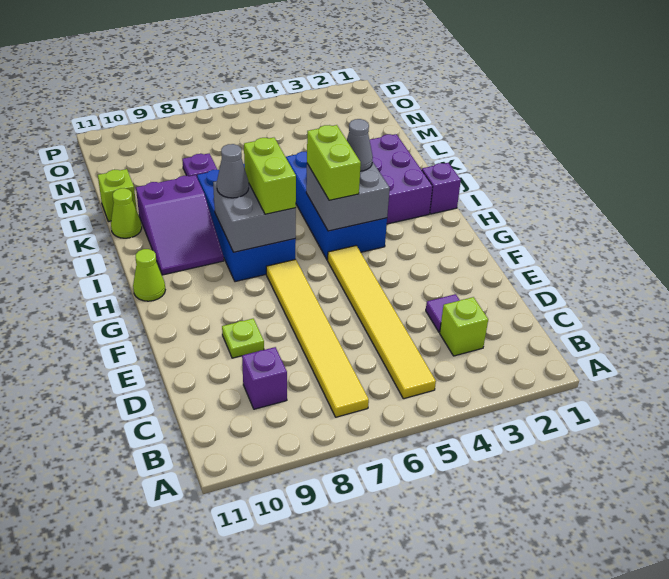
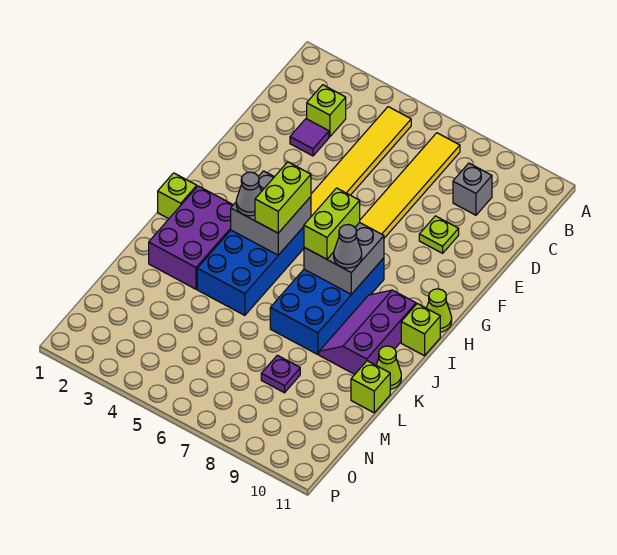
purple 1x1 brick [242,347,287,409] -> grey 1x1 brick [453,163,492,215]
purple 1x1 brick [422,163,461,214] -> lime 1x1 brick [158,173,197,219]
purple 2x3 slope [136,175,224,275] -> purple 2x3 slope turned to [319,290,416,374]
none -> lime 1x1 brick [401,304,440,356]

